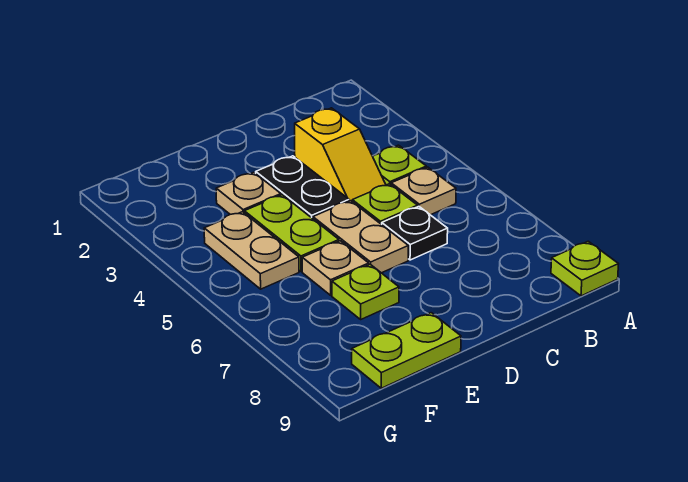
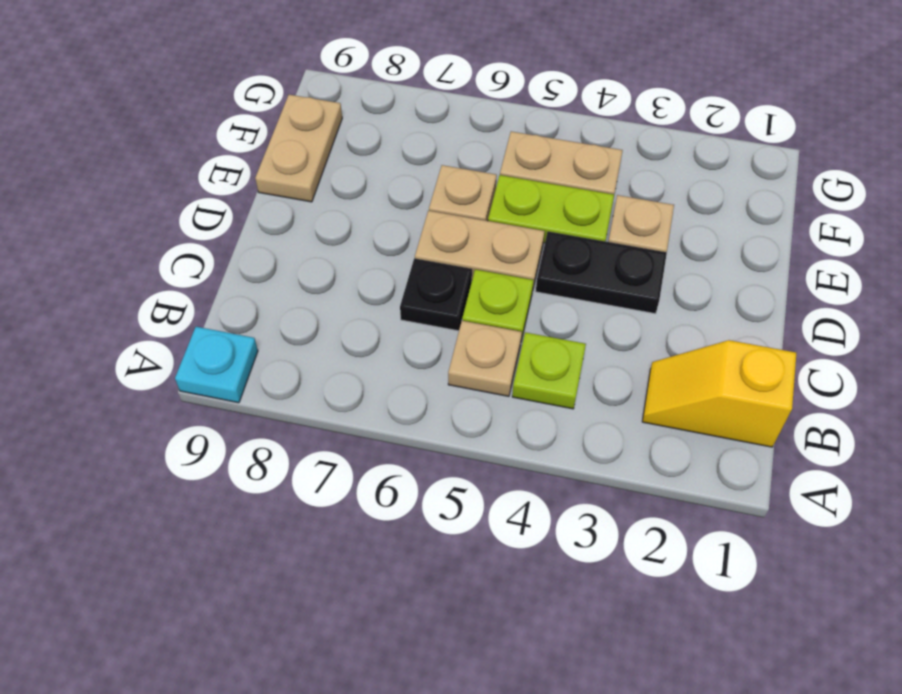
lime 1x1 plate [551,241,618,296] -> cyan 1x1 plate [175,327,258,403]
yellow 1x2 slope [295,108,386,201] -> yellow 1x2 slope moved to [642,340,796,447]
lime 1x1 plate [332,264,399,319] -> none
lime 1x2 plate [352,313,461,388] -> tan 1x2 plate [255,95,342,202]

